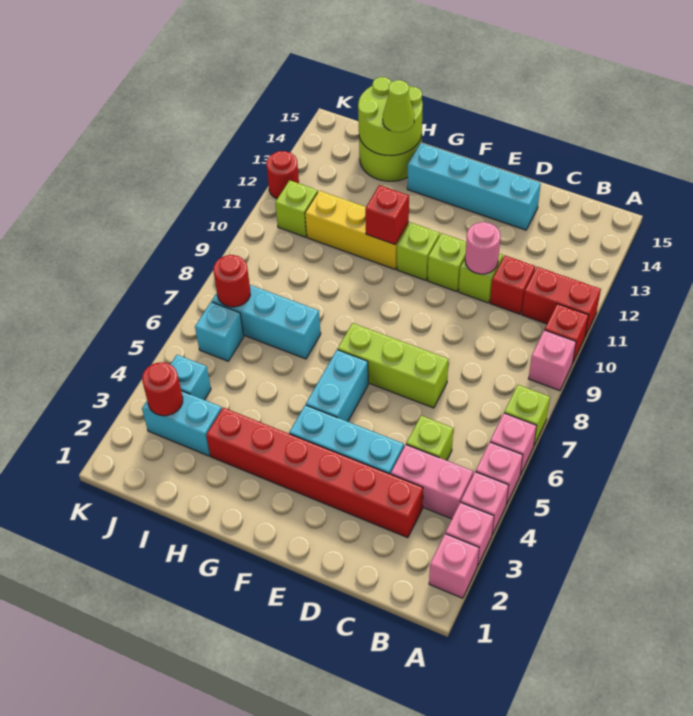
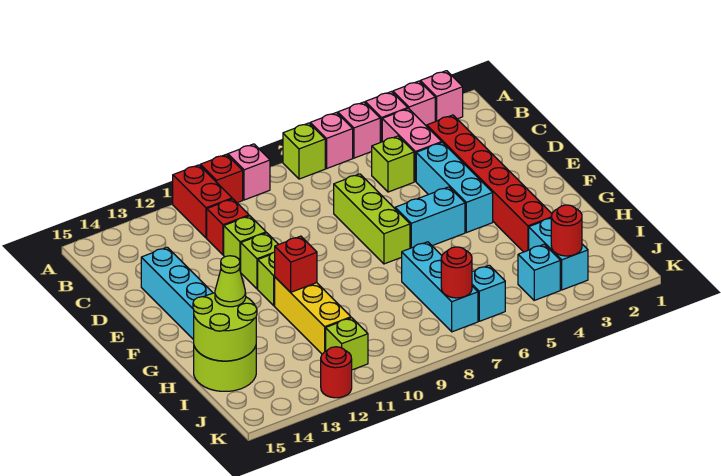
pink 1x1 round brick [465,222,501,274] -> none

